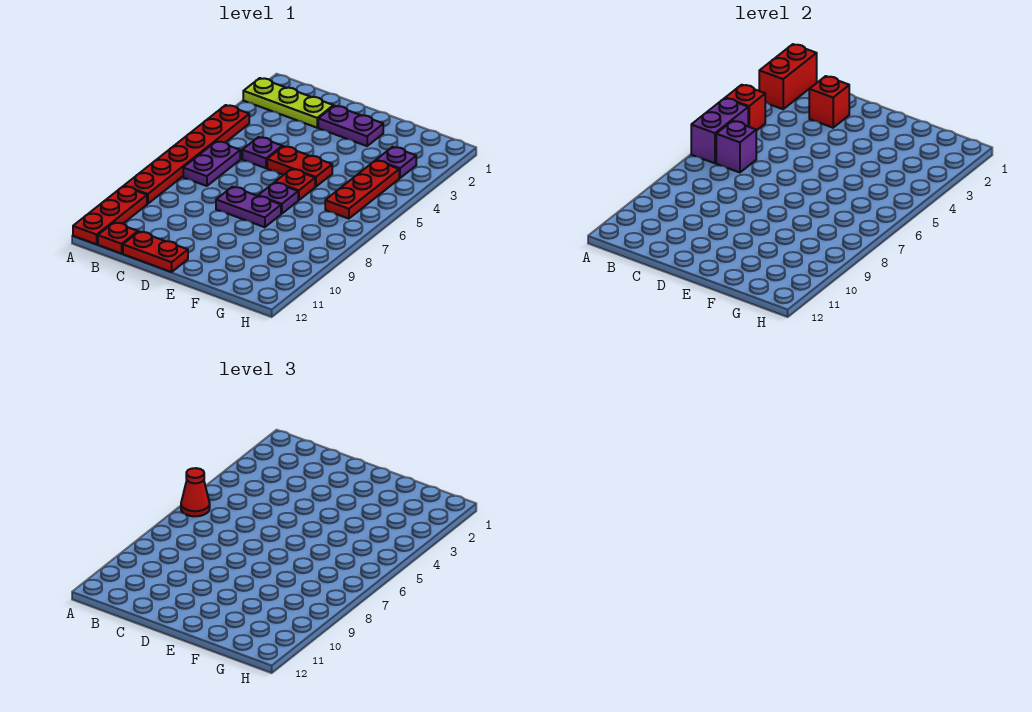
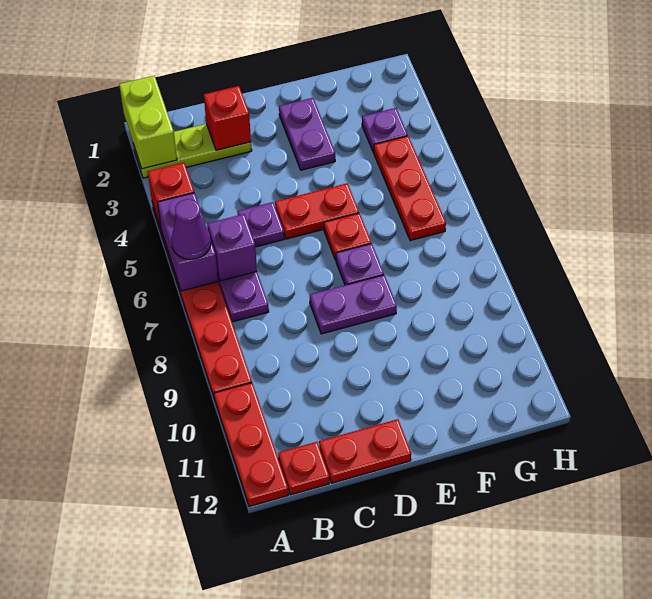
red 1x2 brick [759,44,817,109] -> lime 1x2 brick [119,76,177,169]
red 1x1 cone [181,468,210,516] -> purple 1x1 cone [171,199,211,259]
purple 1x2 plate [318,106,383,146] -> purple 1x2 plate turned to [279,98,335,170]

